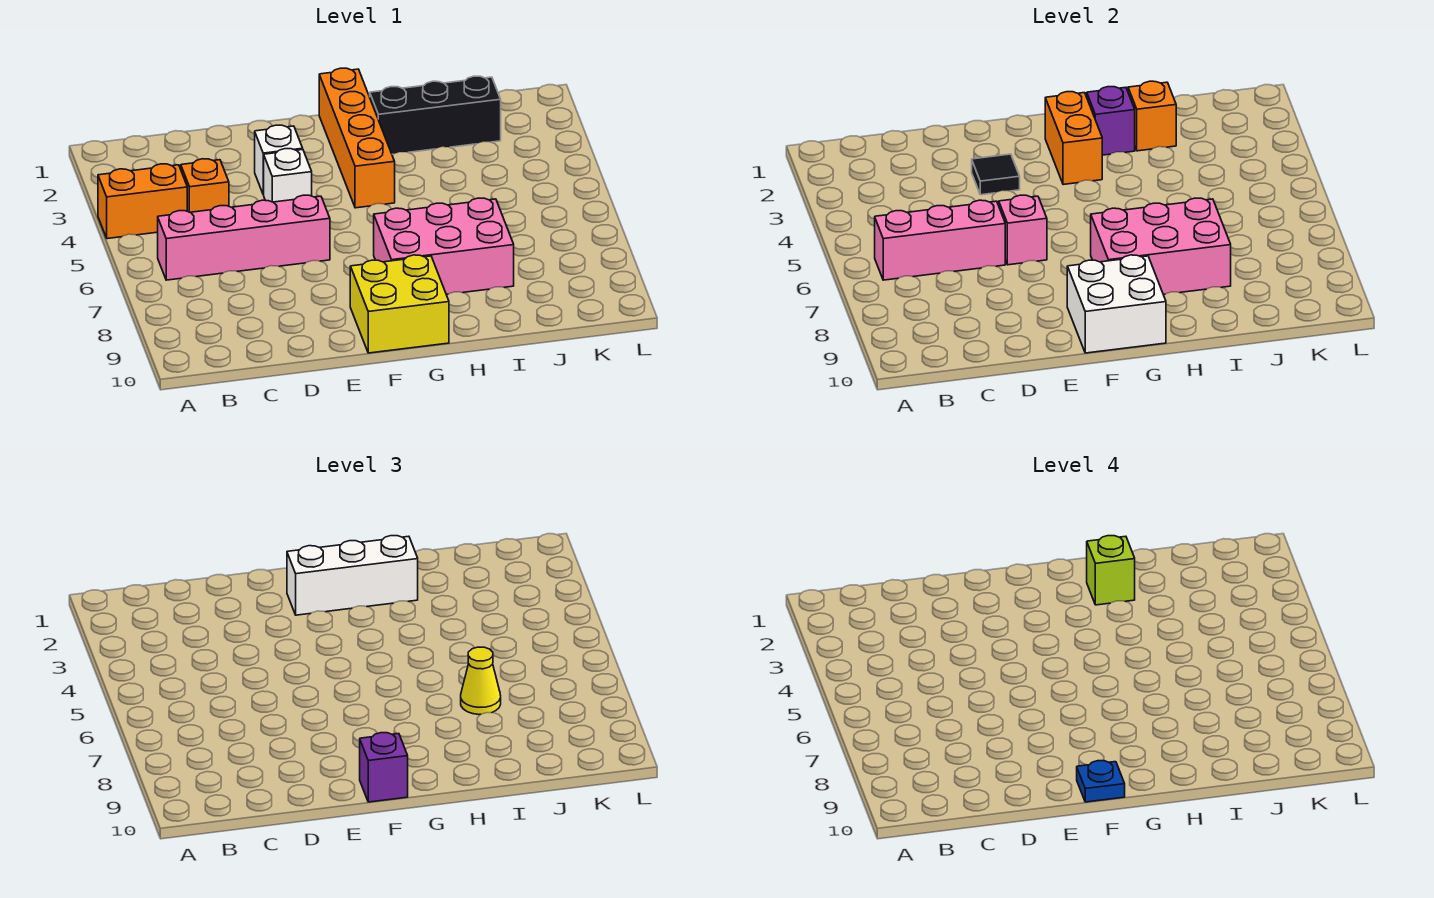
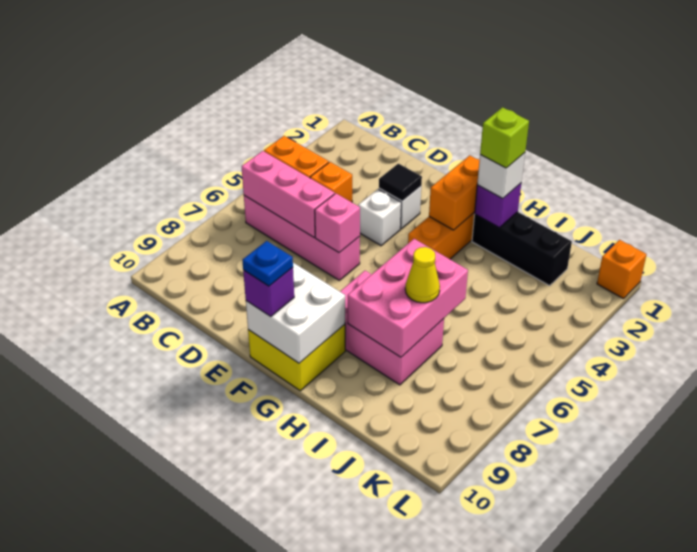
white 1x3 brick [287,536,418,615] -> white 1x1 brick [477,153,525,199]
pink 2x3 brick [1091,198,1231,295] -> pink 2x3 brick turned to [348,239,468,357]
orange 1x1 brick [1128,81,1176,151] -> orange 1x1 brick moved to [597,240,646,299]

